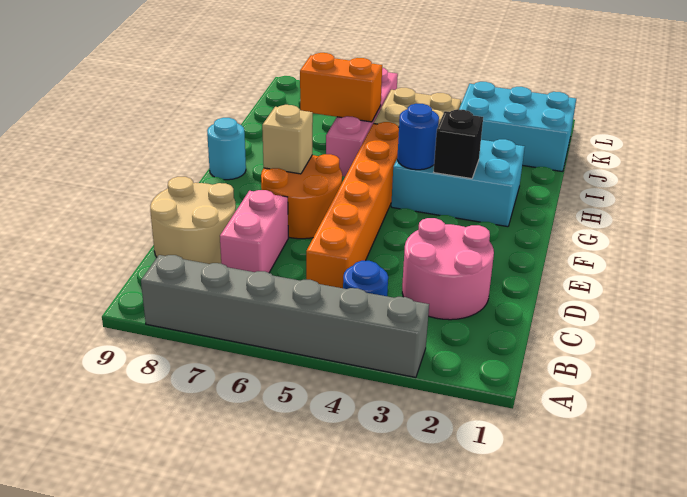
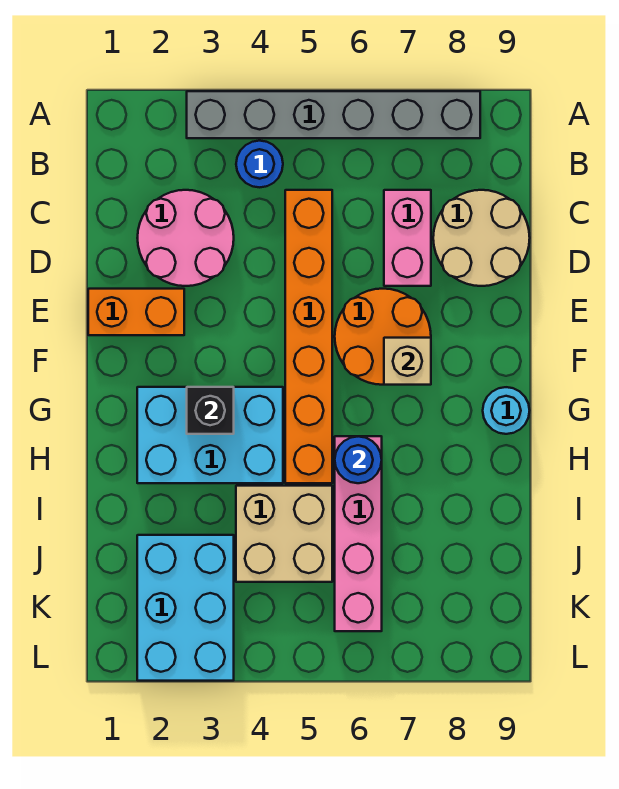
blue 1x1 round brick [397,104,439,170] -> blue 1x1 round brick moved to [335,436,382,483]
orange 1x2 brick [300,53,382,122] -> orange 1x2 brick moved to [88,289,184,335]
cyan 2x3 brick [459,82,576,172] -> cyan 2x3 brick turned to [137,535,234,681]

